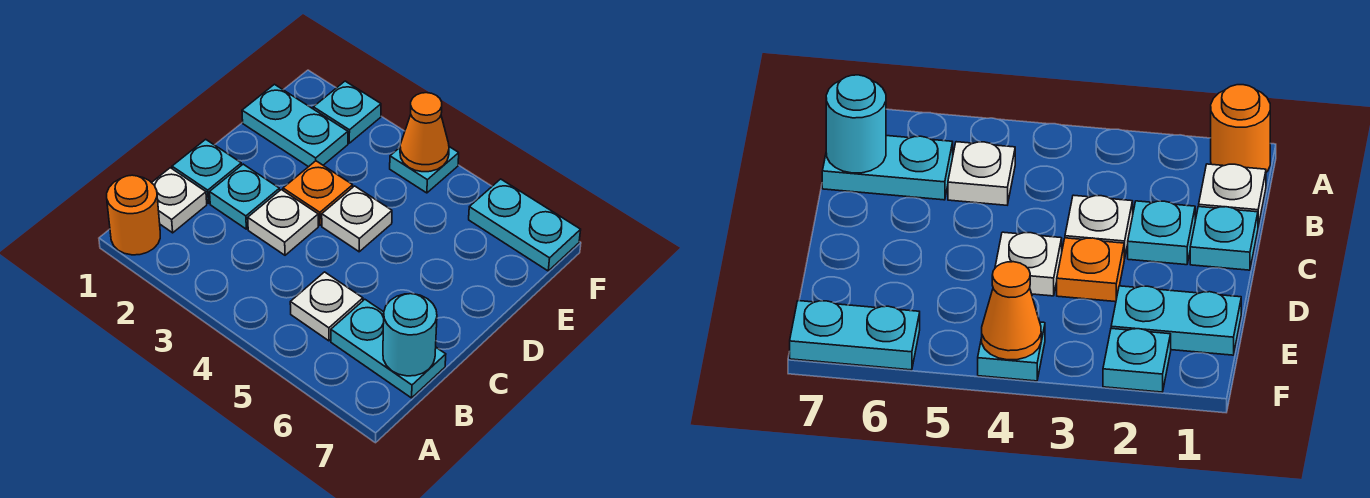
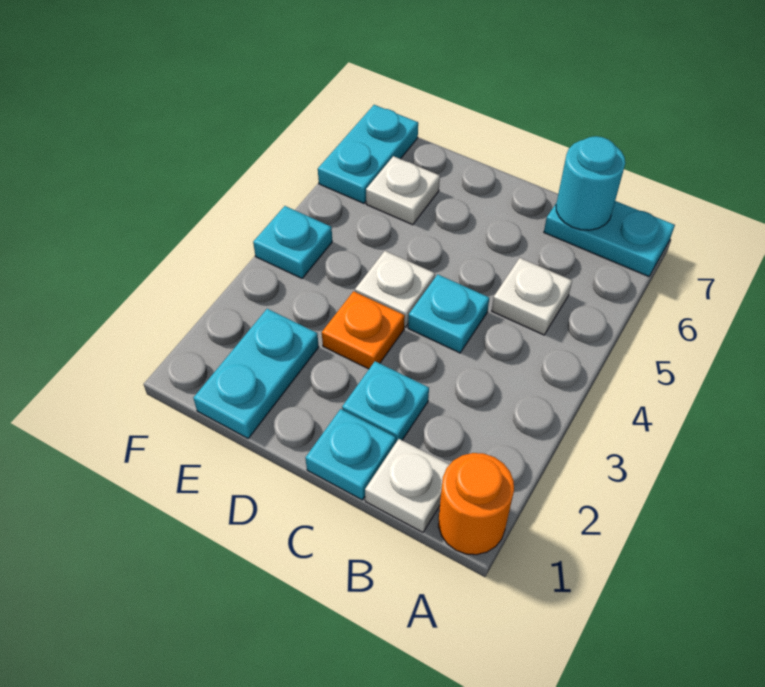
cyan 1x2 plate [331,299,446,398] -> cyan 1x2 plate turned to [544,201,675,277]
white 1x1 plate [248,190,318,255] -> white 1x1 plate moved to [366,156,440,225]
cyan 1x1 plate [313,81,381,143] -> cyan 1x1 plate moved to [408,274,489,353]
orange 1x1 cone [400,93,449,172] -> none

